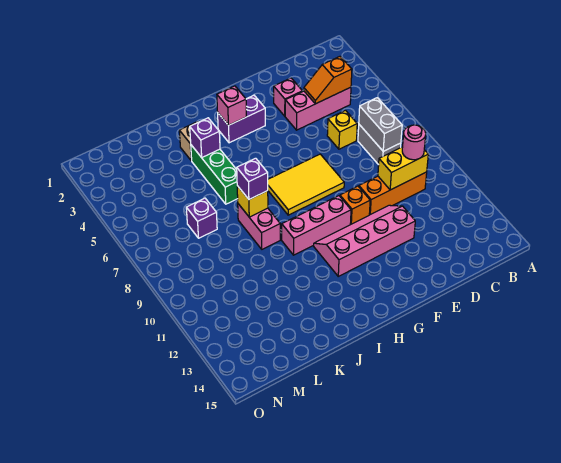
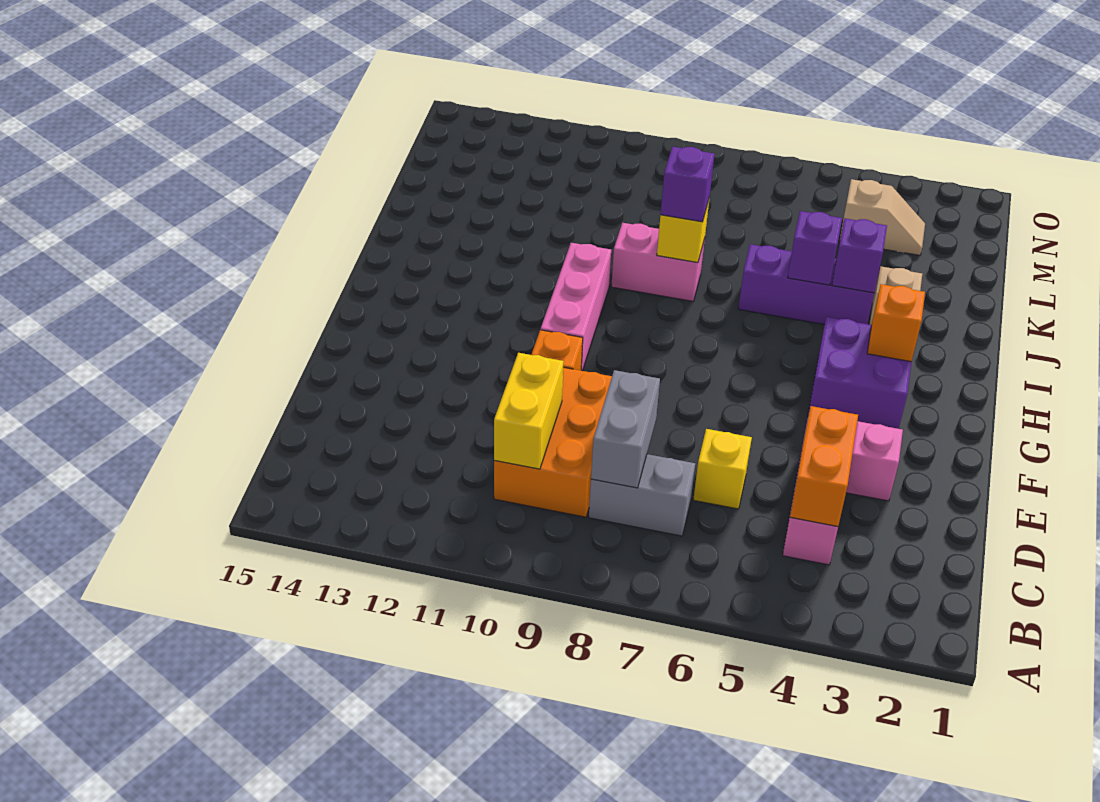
orange 1x2 slope [304,56,352,104] -> orange 1x2 brick [790,406,858,526]
grey 1x2 brick [359,98,402,151] -> grey 1x2 brick turned to [591,370,660,488]
orange 1x3 brick [359,172,427,215] -> orange 2x3 brick [494,367,612,517]
pink 1x1 round brick [402,125,426,160] -> none
pink 2x4 slope [314,205,415,276] -> none
yellow 2x3 tile [268,154,344,215] -> none
purple 1x2 brick [218,95,265,143] -> purple 2x2 brick [808,317,911,429]
pink 1x1 brick [217,86,247,125] -> orange 1x1 brick [867,284,925,362]
green 1x3 brick [191,145,238,204] -> purple 1x3 brick [738,244,874,325]
purple 1x1 brick [186,198,217,238] -> purple 1x1 brick moved to [788,211,842,285]
none -> tan 1x2 slope [839,179,925,255]

